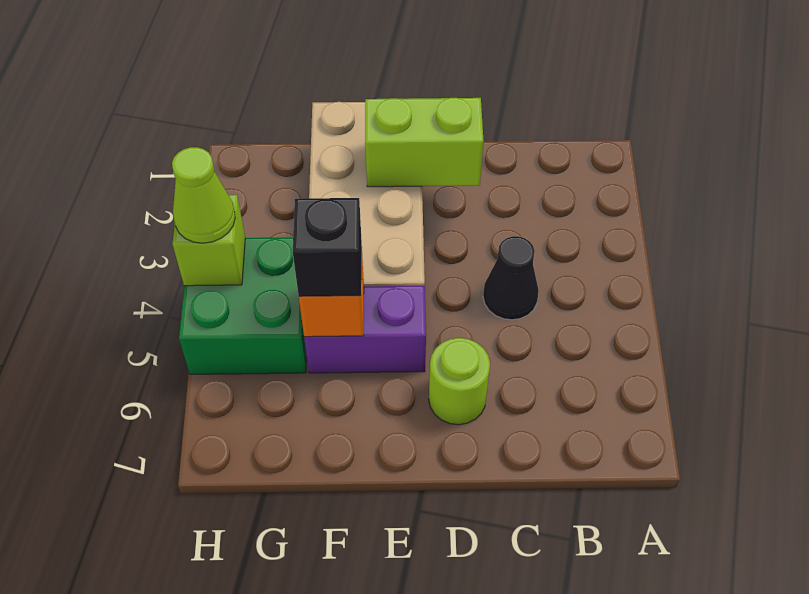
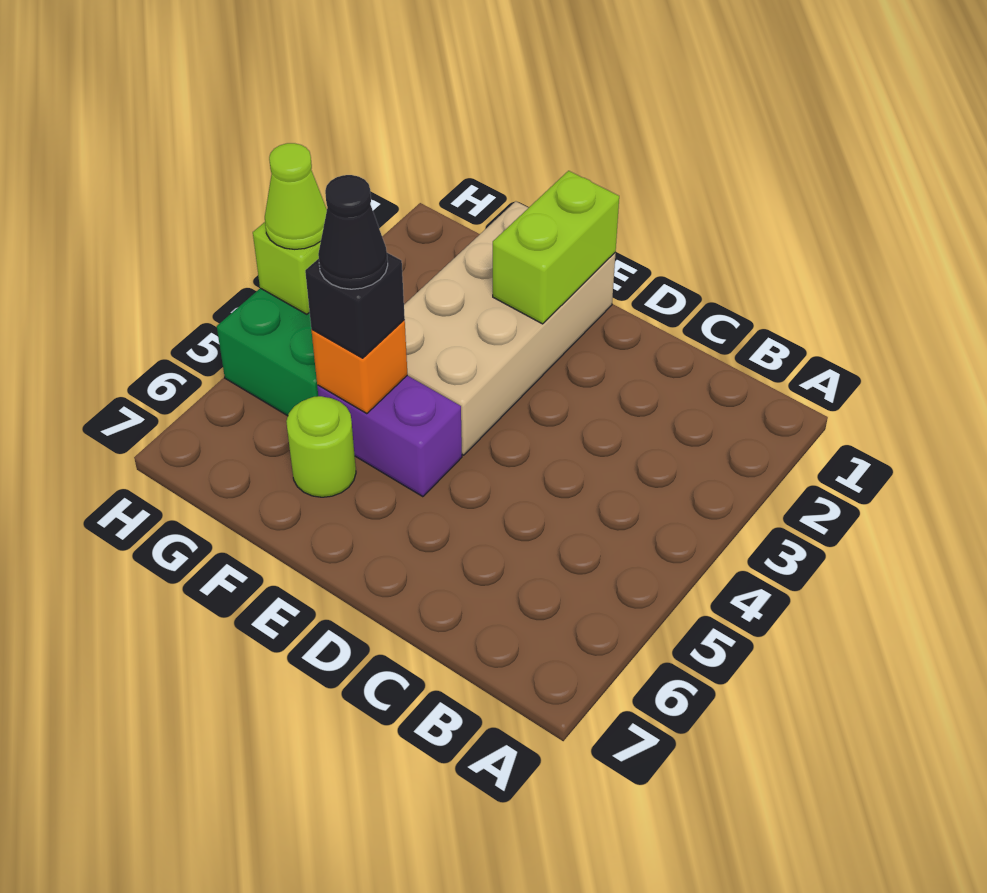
black 1x1 cone [483,236,539,320] -> black 1x1 cone moved to [318,175,388,289]
lime 1x2 brick [365,98,484,187] -> lime 1x2 brick turned to [493,171,619,324]
lime 1x1 round brick [429,338,490,425] -> lime 1x1 round brick moved to [286,396,356,497]

